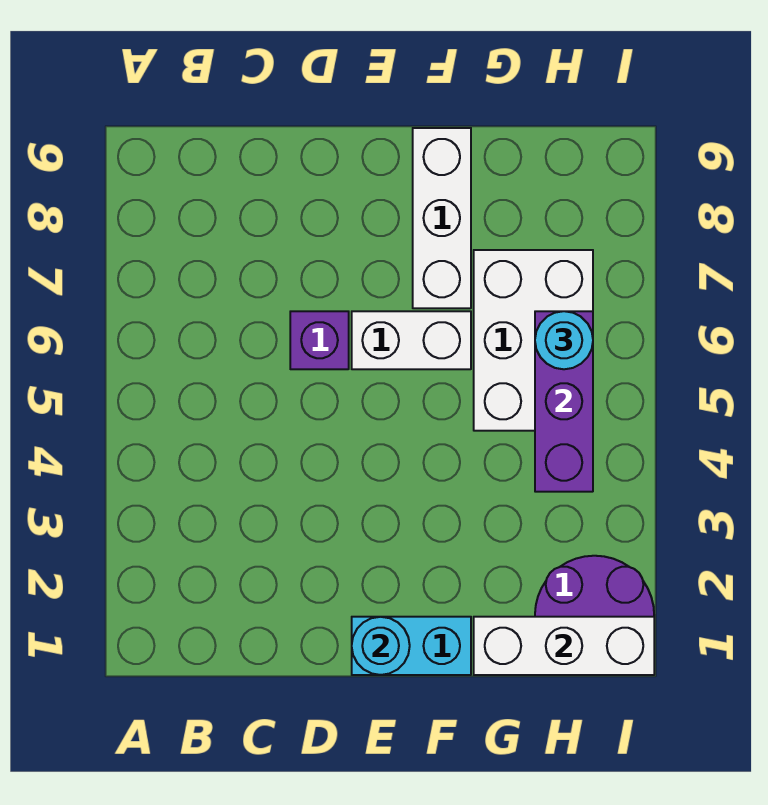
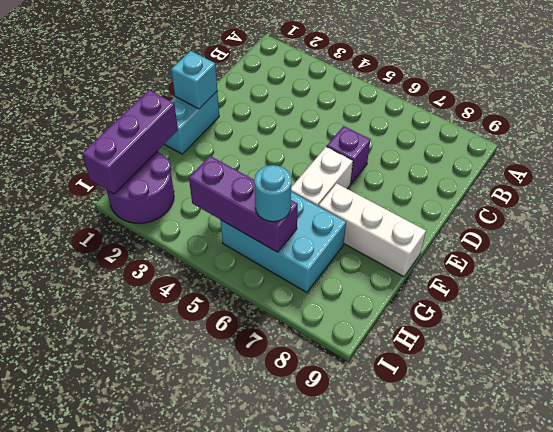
cyan 1x1 round brick [352,617,410,675] -> cyan 1x1 brick [171,51,217,109]
white 1x3 brick [474,617,654,675] -> purple 1x3 brick [82,90,178,194]
white 2x3 brick [474,250,593,431] -> cyan 2x3 brick [220,192,346,292]

